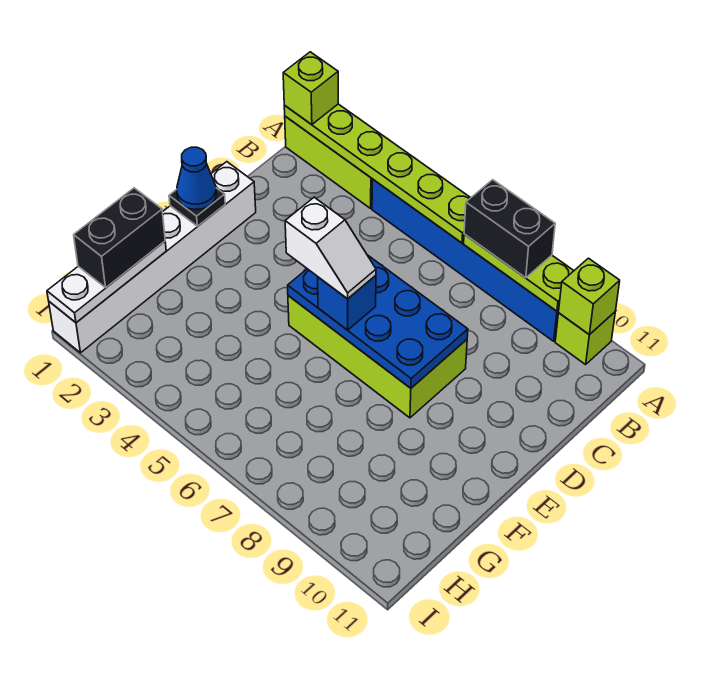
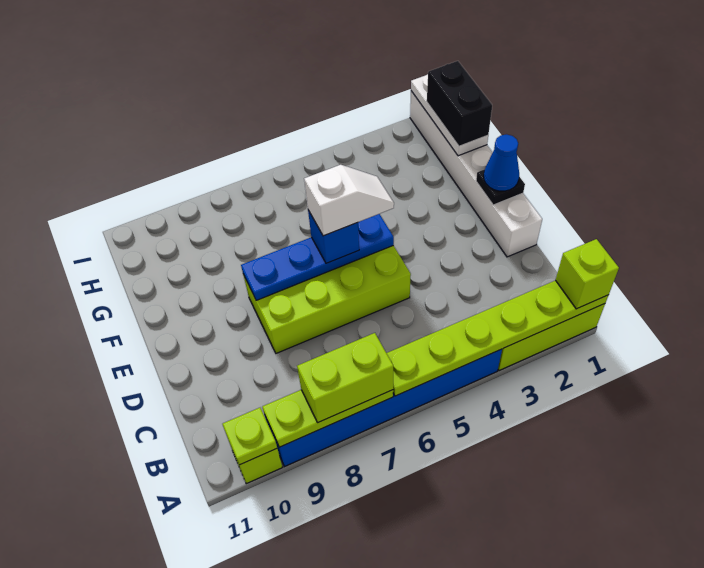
black 1x2 brick [464,180,555,278] -> lime 1x2 brick [297,333,393,423]
lime 1x1 brick [559,258,620,334] -> lime 1x1 plate [223,408,277,465]
blue 2x4 plate [288,256,468,388] -> blue 1x4 plate [241,214,394,301]
white 1x2 slope [285,197,376,299] -> white 1x2 slope turned to [304,165,394,236]

